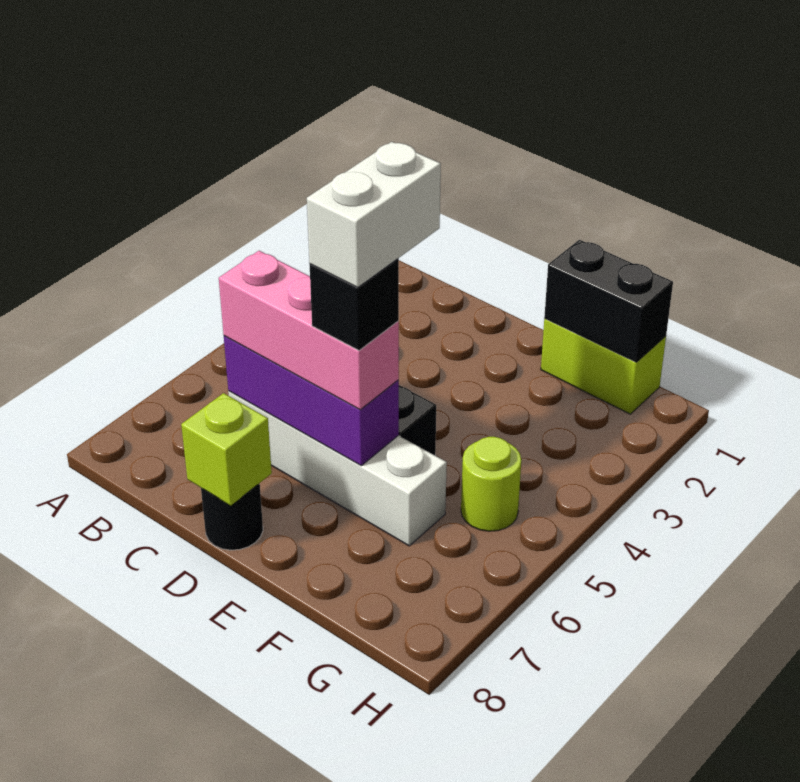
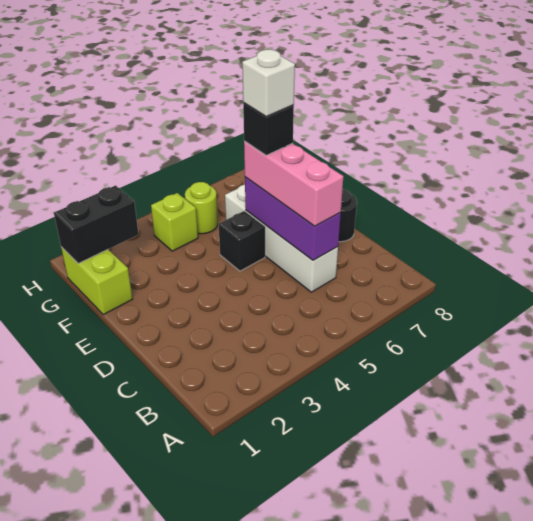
lime 1x1 brick [181,393,272,505] -> lime 1x1 brick moved to [151,193,198,251]
white 1x2 brick [307,142,441,288] -> white 1x1 brick [242,50,295,116]
black 1x2 brick [544,240,673,362] -> black 1x2 brick turned to [54,185,139,264]

